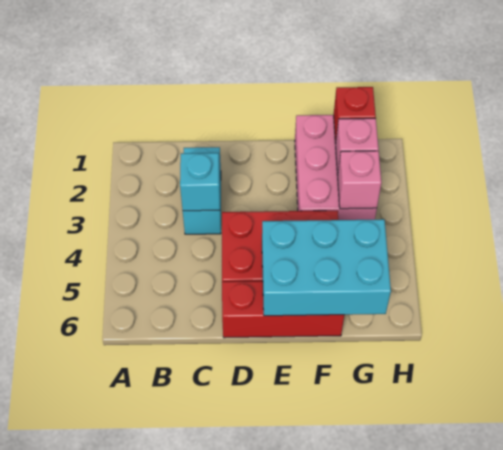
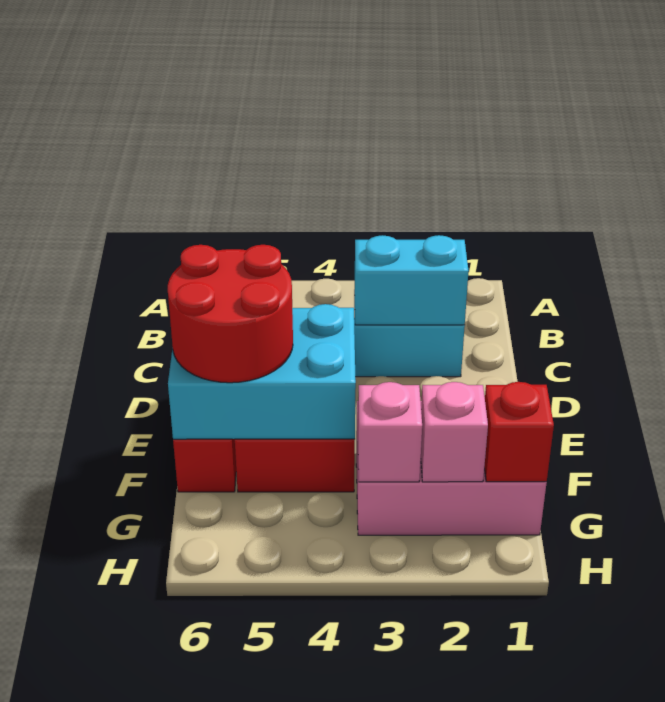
cyan 1x1 brick [180,153,220,211] -> cyan 1x2 brick [354,235,469,325]
cyan 2x3 brick [262,219,391,316] -> cyan 2x3 brick turned to [168,304,356,439]
none -> red 2x2 round brick [168,245,293,383]

